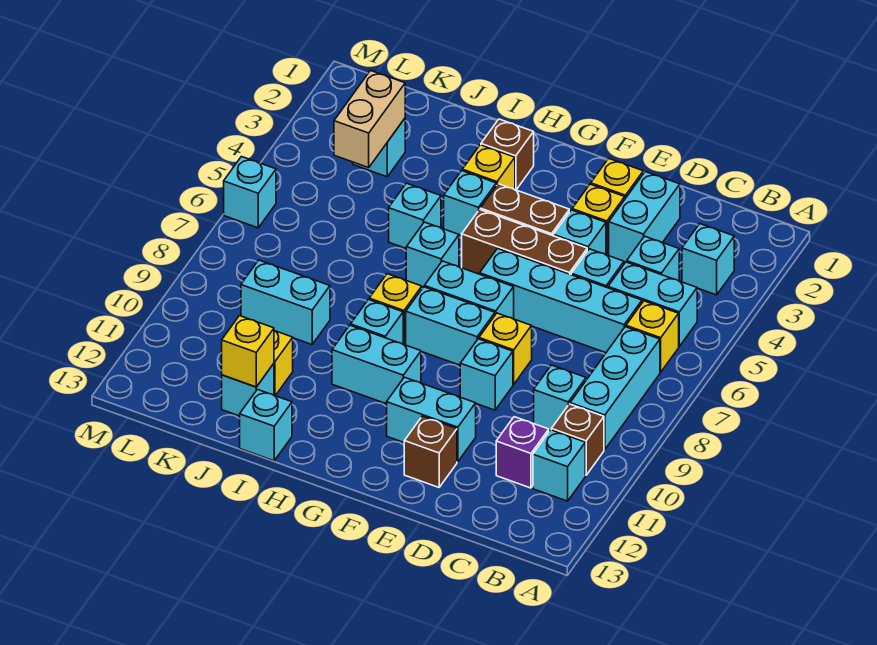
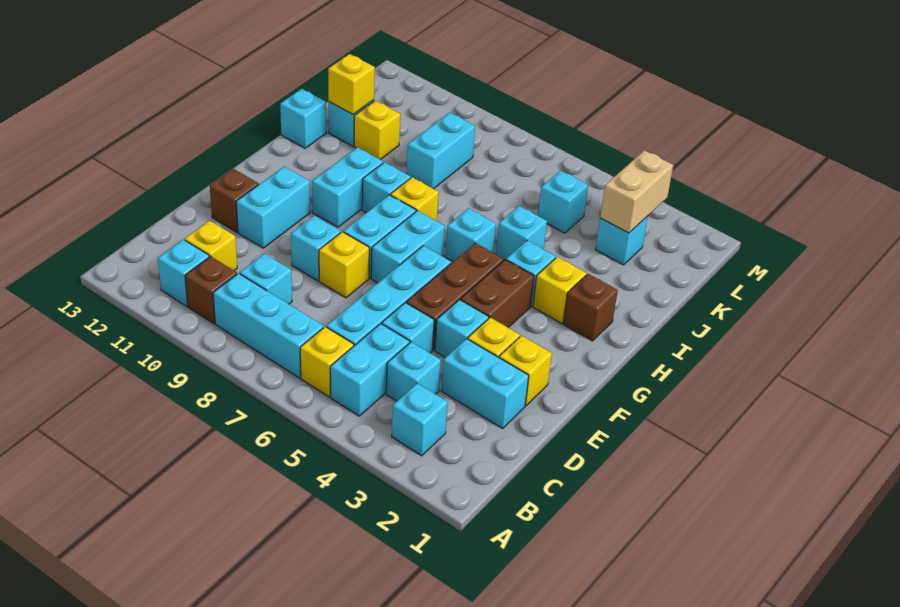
purple 1x1 brick [496,417,549,488] -> yellow 1x1 brick [185,221,237,270]
tan 1x2 brick [334,71,405,168] -> tan 1x2 brick turned to [600,150,673,233]
cyan 1x1 brick [224,157,276,228] -> cyan 1x1 brick moved to [538,171,588,233]

